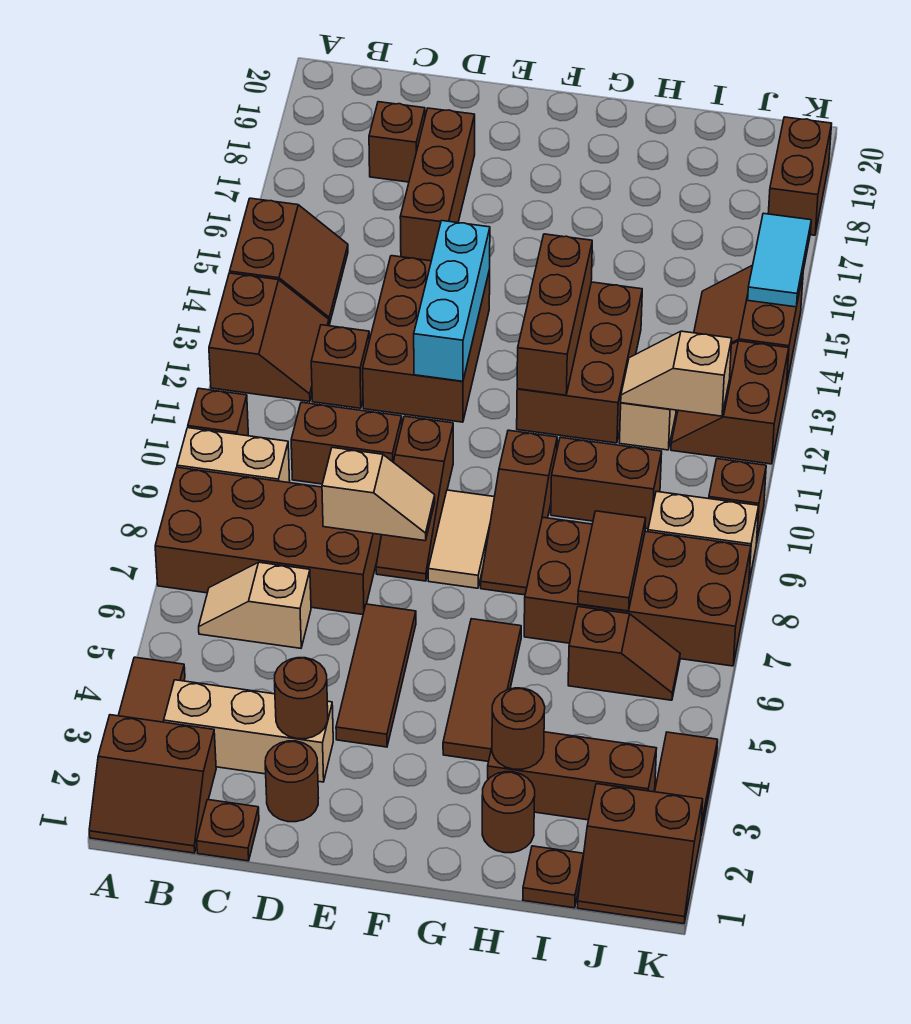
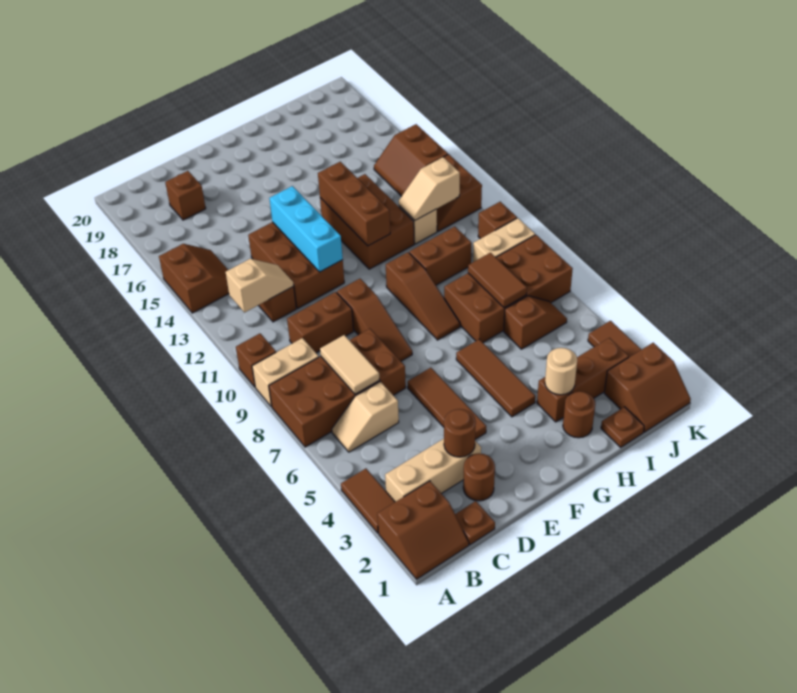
brown 2x2 slope [209,273,329,402] -> none
tan 1x2 slope [322,447,435,541] -> tan 1x2 slope moved to [226,259,294,313]
brown 1x3 brick [400,108,475,261] -> none
tan 1x2 tile [428,490,494,588] -> tan 1x2 tile moved to [320,335,380,394]
brown 1x1 round brick [492,688,545,769] -> tan 1x1 round brick [545,348,577,395]
cyan 1x2 tile [748,213,811,307] -> none
brown 1x2 brick [768,117,832,235] -> none

